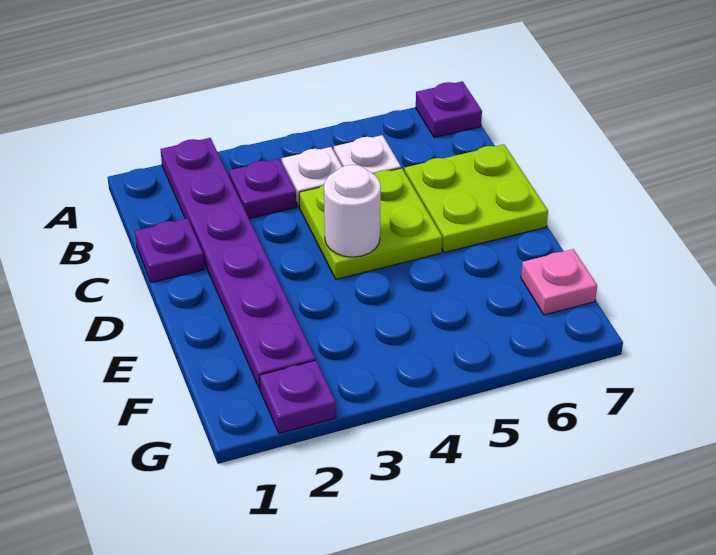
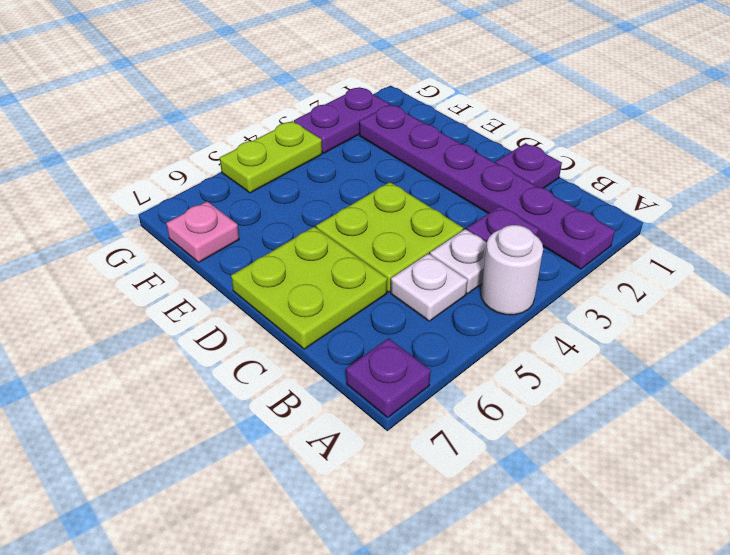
white 1x1 round brick [324,165,381,257] -> white 1x1 round brick moved to [481,225,543,315]
purple 1x1 plate [260,360,336,433] -> purple 1x2 plate [294,87,389,153]
none -> lime 1x2 plate [220,121,322,193]

